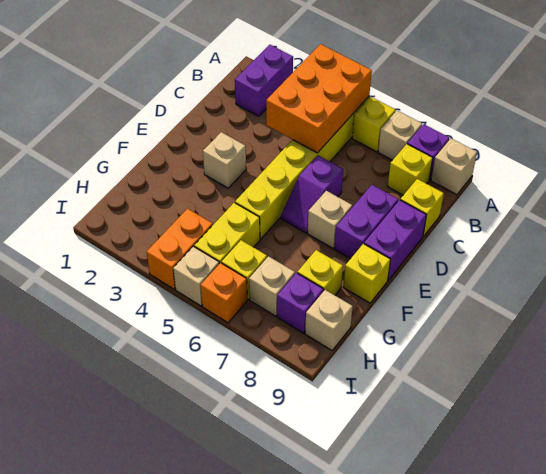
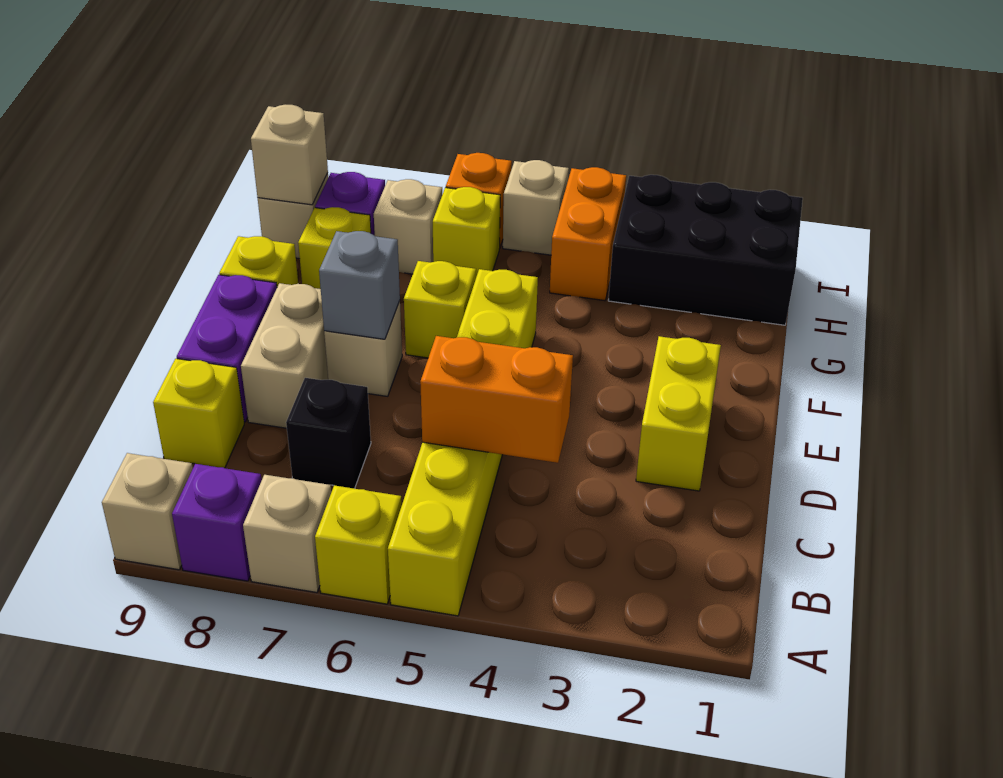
purple 1x2 brick [235,45,293,116] -> none
orange 2x3 brick [266,44,372,153] -> orange 1x2 brick [420,336,573,463]
yellow 1x1 brick [388,144,433,195] -> yellow 1x1 brick moved to [404,261,476,358]
none -> black 1x1 brick [286,378,371,489]
purple 1x2 slope [281,155,343,233] -> none
purple 1x2 brick [335,185,398,259] -> tan 1x2 brick [241,283,328,428]
tan 1x1 brick [203,132,246,188] -> tan 1x1 brick moved to [251,105,328,205]
none -> grey 1x1 brick [319,231,400,339]
yellow 1x2 brick [194,203,260,264] -> yellow 1x2 brick moved to [636,336,721,491]
none -> black 2x3 brick [608,175,803,325]

